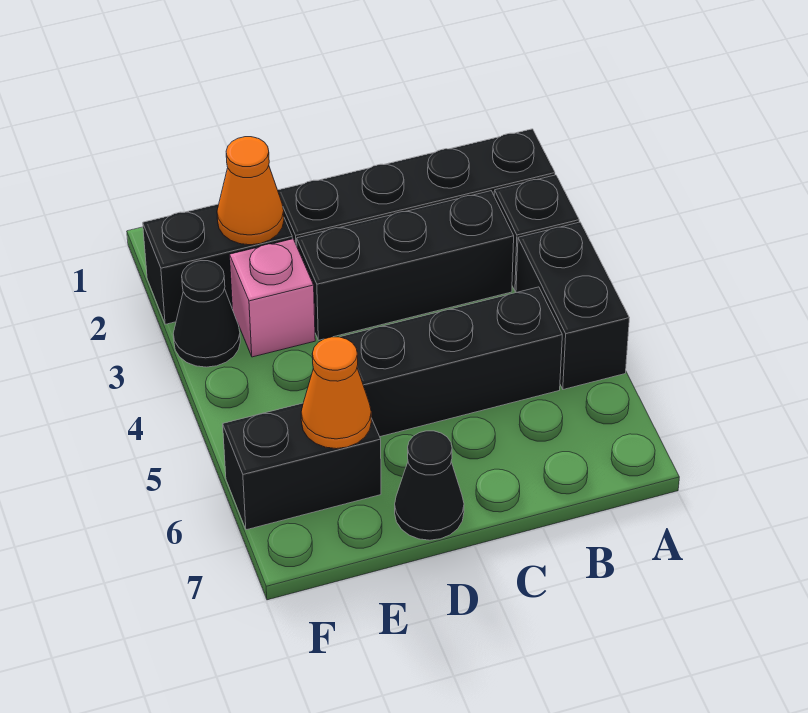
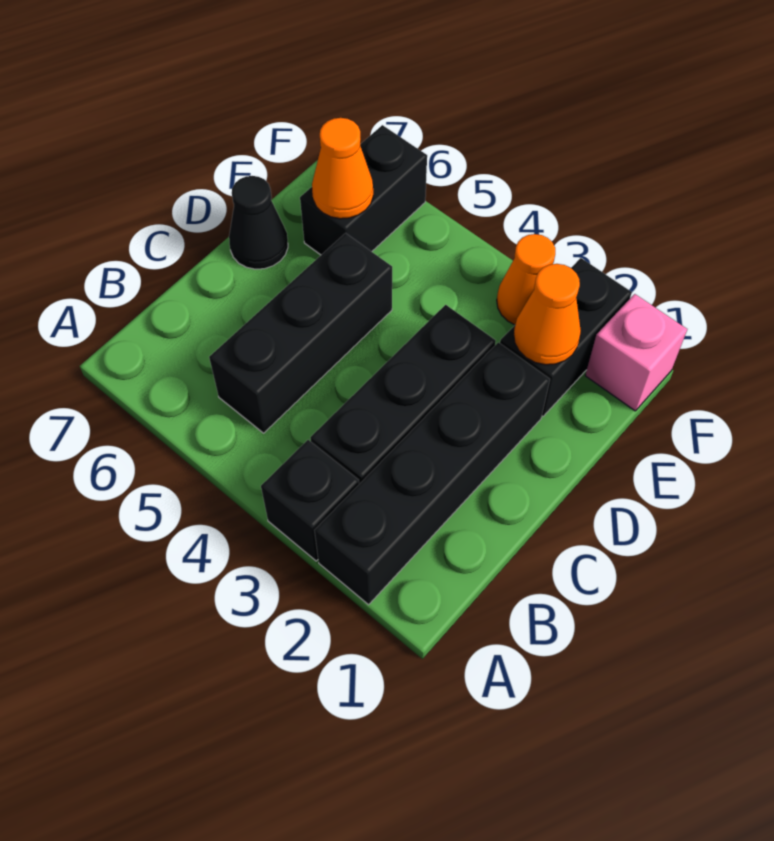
black 1x2 brick [516,222,629,390] -> none
pink 1x1 brick [230,239,315,357] -> pink 1x1 brick moved to [585,294,687,411]
black 1x1 cone [173,261,240,367] -> orange 1x1 cone [497,234,555,325]

